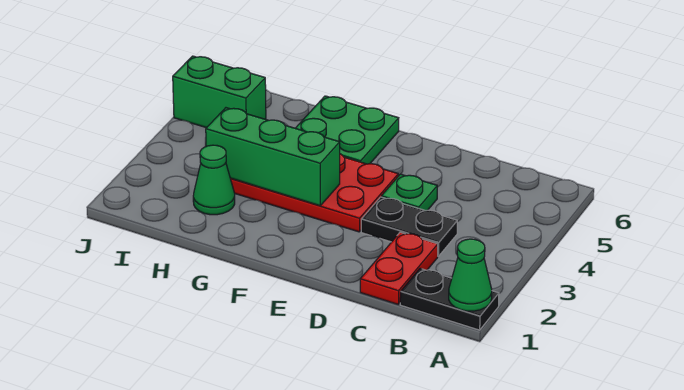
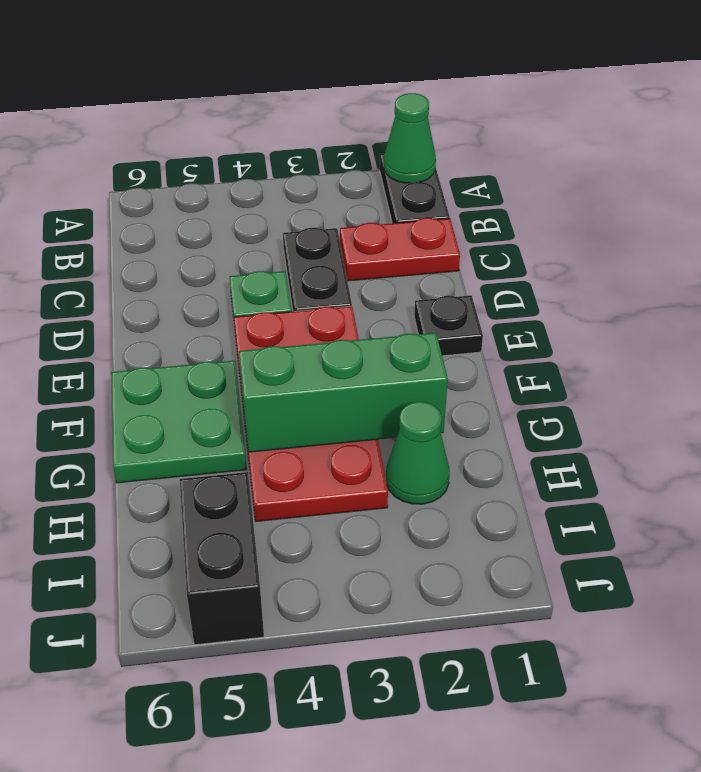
none -> black 1x1 plate [414,295,483,356]
green 1x3 brick [206,108,340,206] -> green 1x3 brick turned to [239,333,448,452]
green 1x2 brick [173,56,266,128] -> black 1x2 brick [180,472,264,645]

